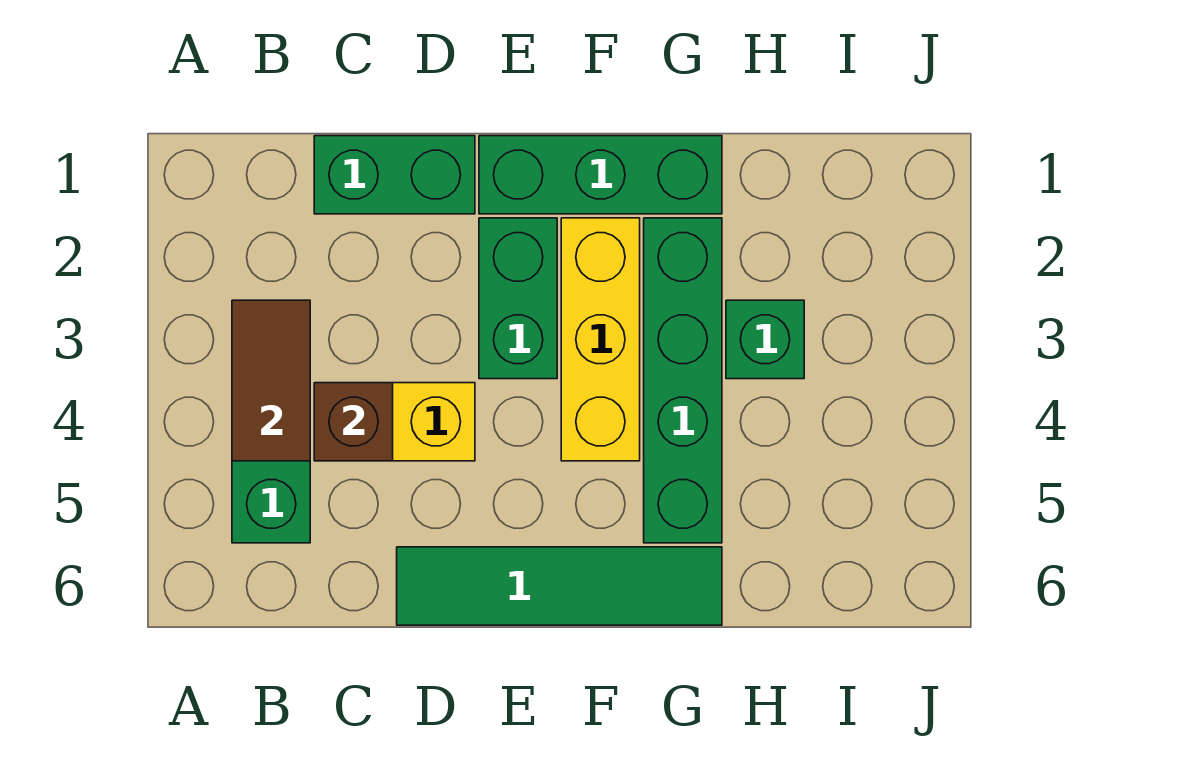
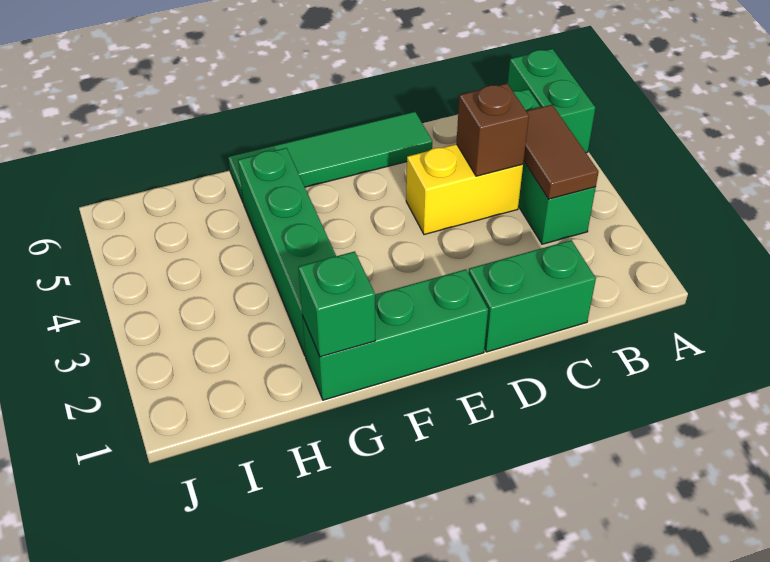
green 1x2 brick [479,218,557,379] -> green 1x2 brick moved to [508,49,595,153]
yellow 1x3 brick [561,218,640,461] -> none
green 1x1 brick [726,300,804,379] -> green 1x1 brick moved to [298,251,375,357]

